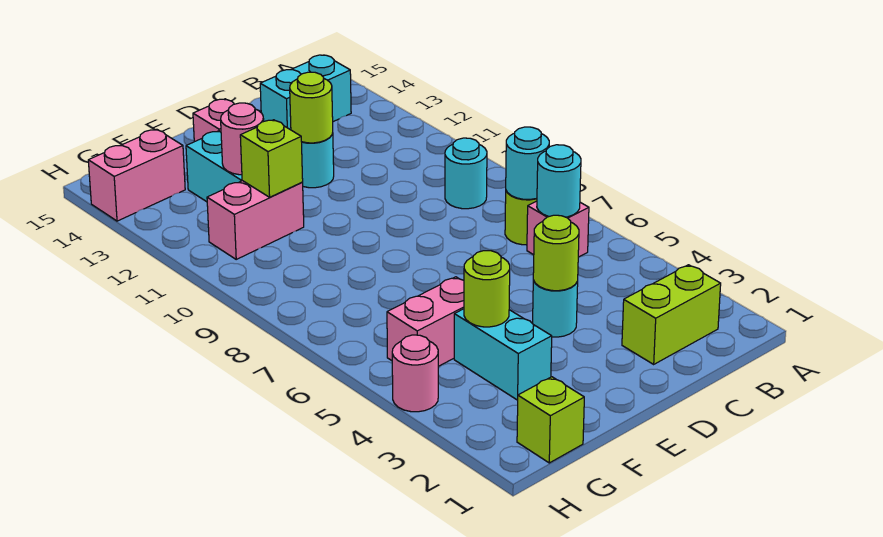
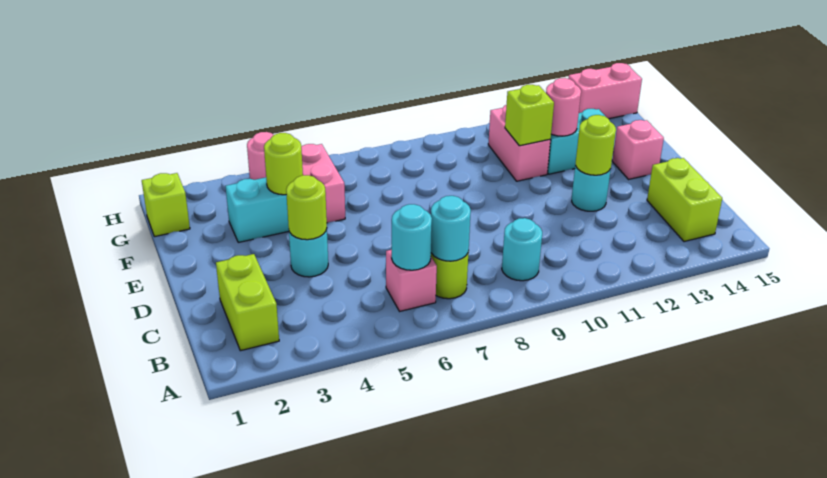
cyan 1x2 brick [260,55,351,130] -> lime 1x2 brick [647,158,722,242]
pink 1x2 brick [88,129,185,221] -> pink 1x2 brick turned to [568,63,642,119]

